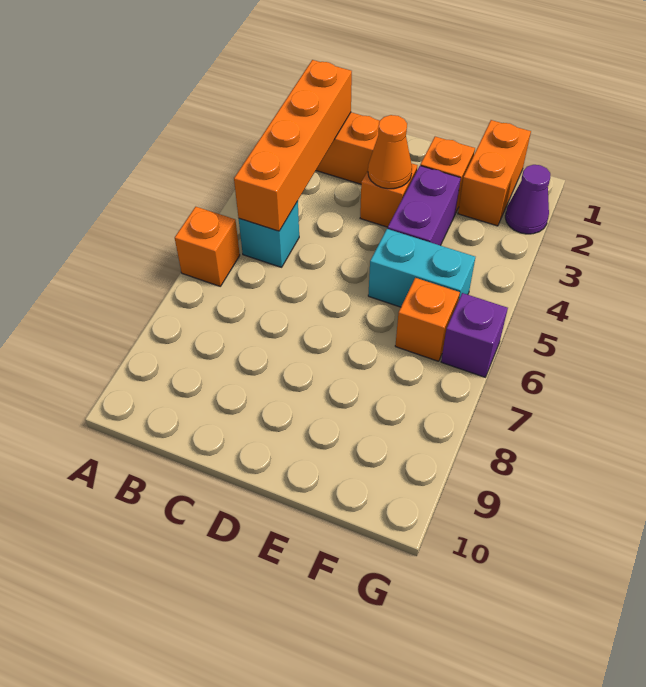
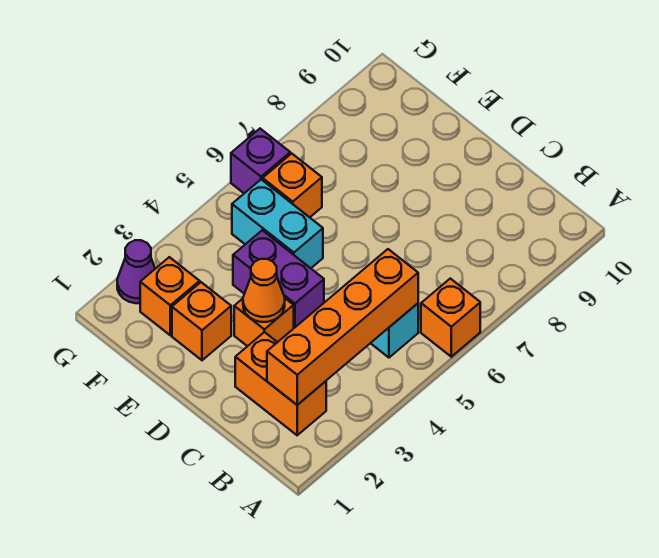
purple 1x2 brick [388,166,461,245] -> purple 1x2 brick turned to [233,230,324,328]
orange 1x2 brick [458,120,531,226] -> orange 1x1 brick [140,257,200,335]

